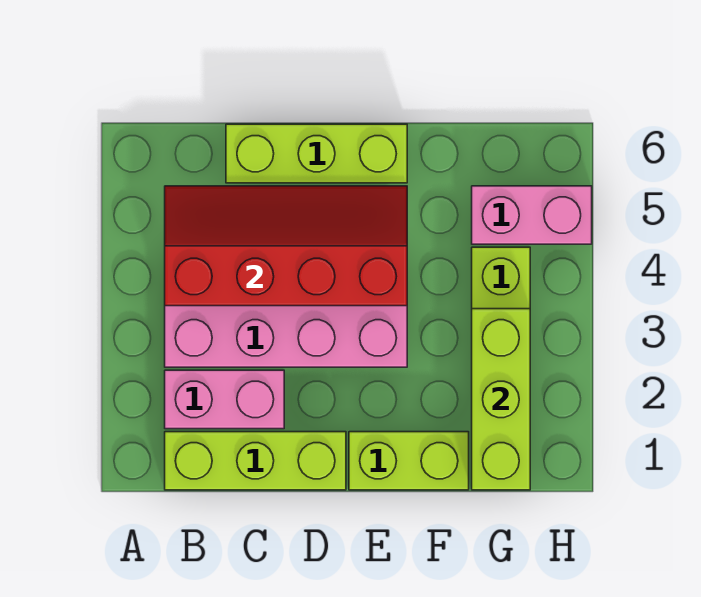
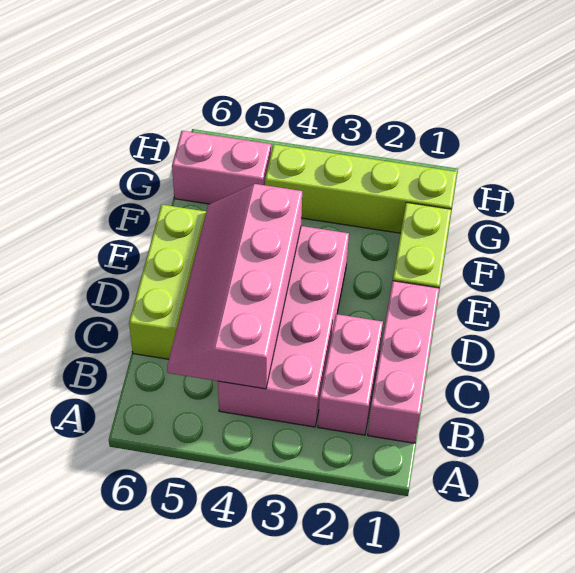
lime 1x3 brick [165,432,346,490] -> pink 1x3 brick [368,281,439,443]
red 2x4 slope [165,186,407,306] -> pink 2x4 slope [167,184,302,389]
lime 1x3 brick [472,309,530,490] -> none
pink 1x2 brick [472,186,592,244] -> pink 1x2 brick turned to [172,131,271,204]

